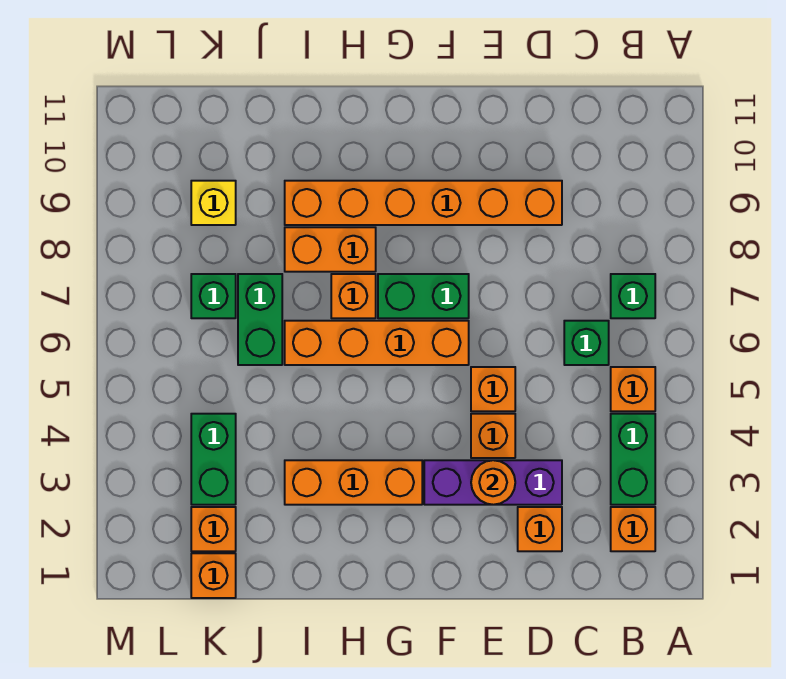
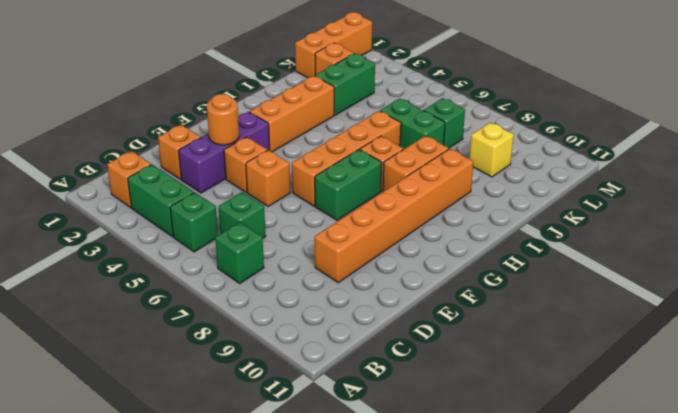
orange 1x1 brick [611,367,655,411] -> green 1x1 brick [170,193,218,252]
orange 1x1 brick [191,553,236,598] -> orange 1x3 brick [295,12,372,78]
green 1x2 brick [191,414,236,505] -> green 1x2 brick turned to [315,54,375,115]

